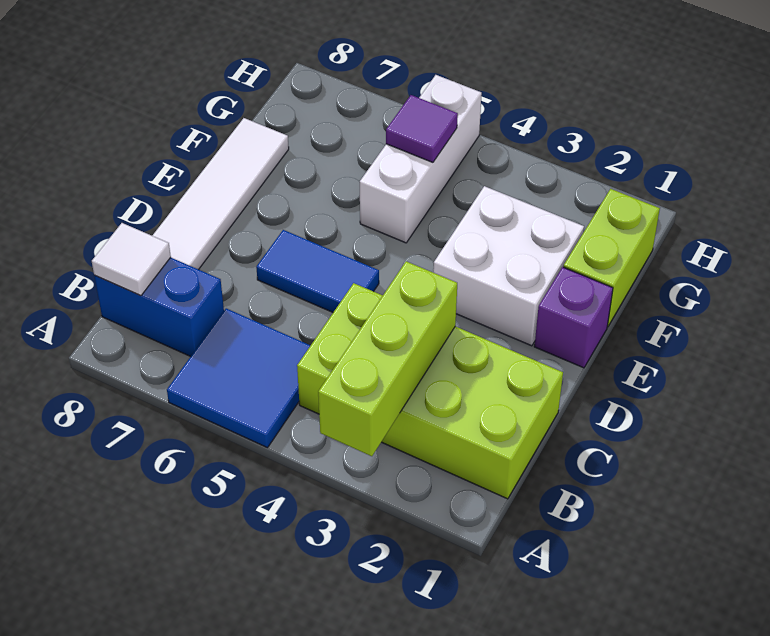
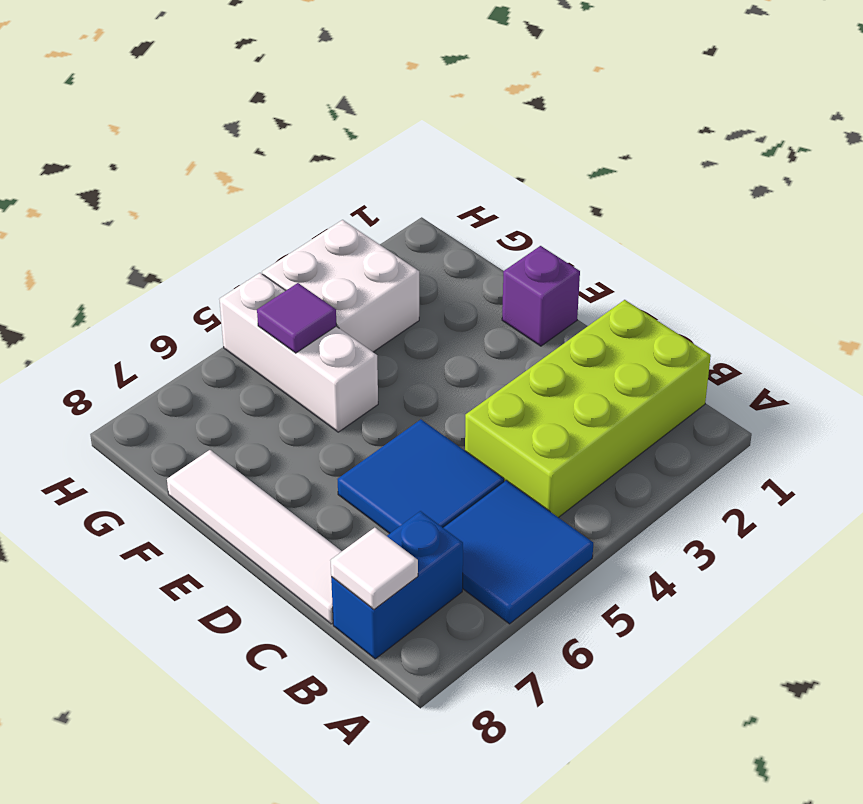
lime 1x3 brick [318,261,457,456] -> none
blue 1x2 tile [256,230,379,312] -> blue 2x2 tile [337,420,504,534]
white 2x2 brick [433,186,584,346] -> white 2x2 brick moved to [262,220,419,352]
lime 1x2 brick [563,189,660,327] -> none

